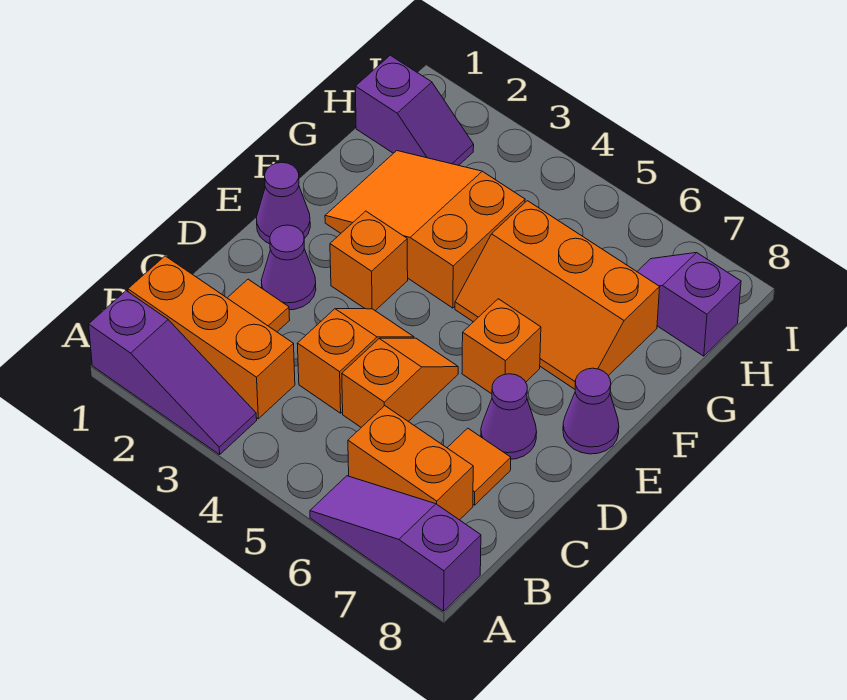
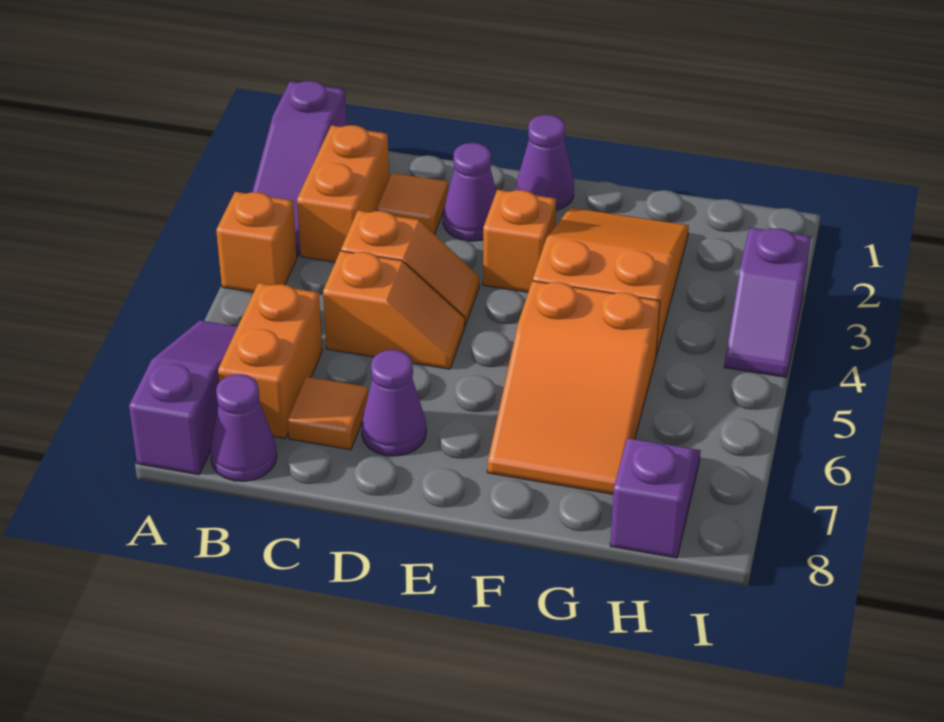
orange 1x3 brick [128,256,295,419] -> orange 1x2 brick [297,125,389,262]
orange 1x1 brick [462,299,541,394] -> orange 1x1 brick moved to [216,192,297,292]
purple 1x1 cone [563,368,619,454] -> purple 1x1 cone moved to [210,374,277,481]
orange 2x3 slope [455,201,660,389] -> orange 2x3 slope turned to [487,281,660,494]
purple 1x2 slope [355,55,474,165] -> purple 1x2 slope moved to [724,227,811,377]

